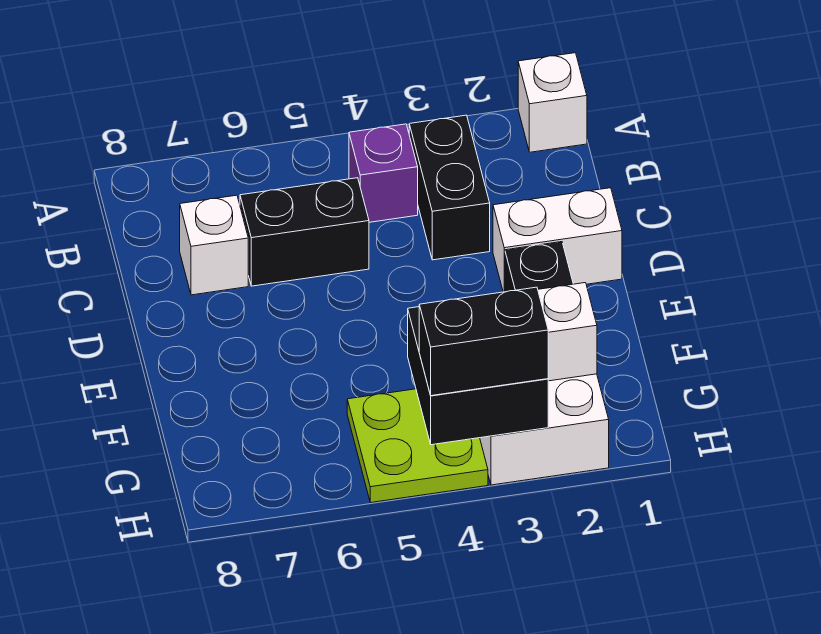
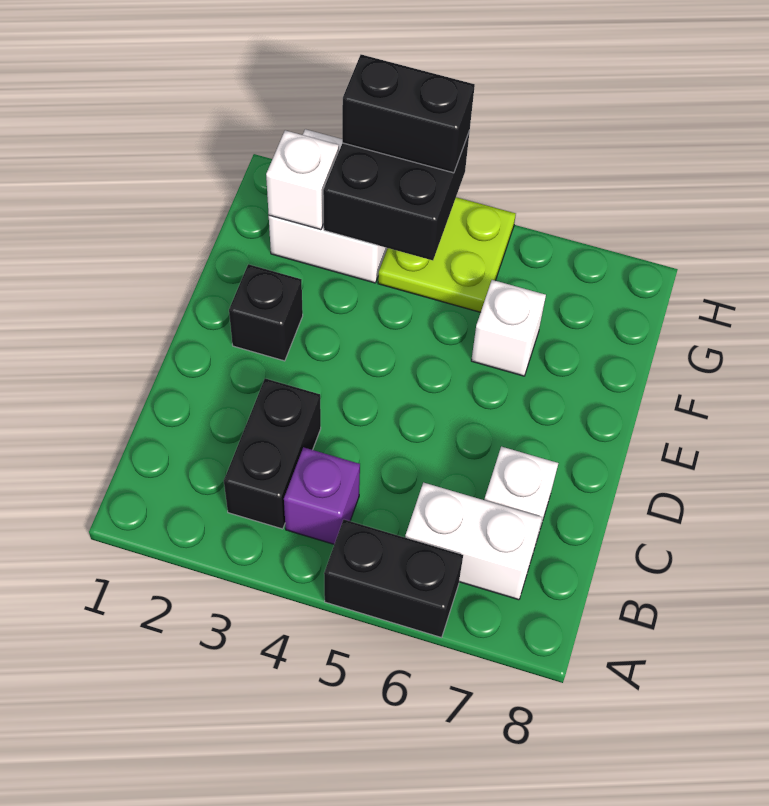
white 1x1 brick [518,53,587,152] -> white 1x1 brick moved to [471,280,546,376]
black 1x2 brick [240,178,369,286] -> black 1x2 brick moved to [324,520,463,638]
white 1x2 brick [493,188,622,292] -> white 1x2 brick moved to [405,483,542,600]

